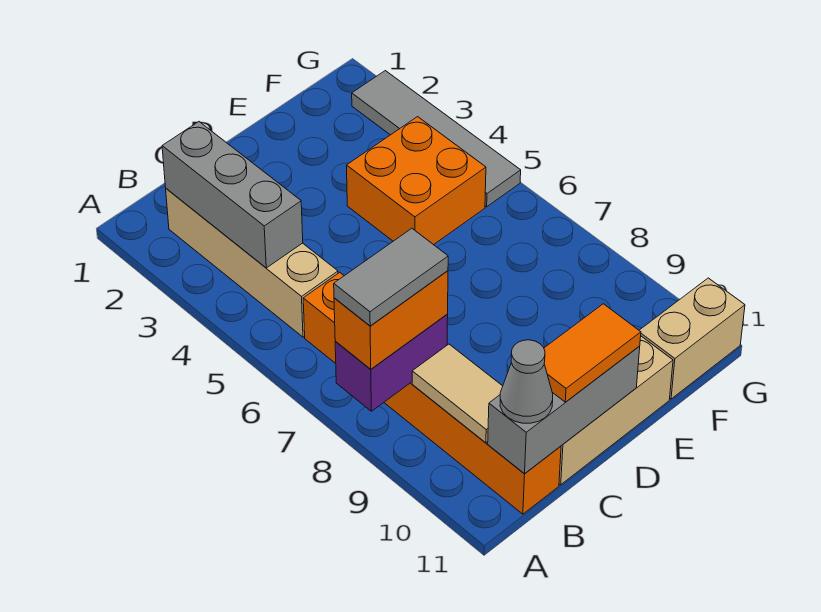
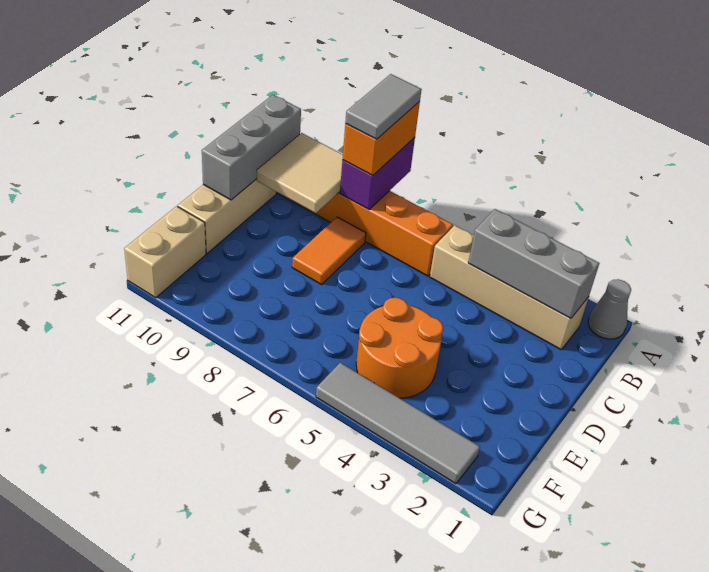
tan 1x2 tile [412,344,503,443] -> tan 2x2 tile [257,133,343,213]
grey 1x1 cone [500,340,553,423] -> grey 1x1 cone moved to [588,279,631,339]
orange 1x2 tile [544,304,641,402] -> orange 1x2 tile moved to [292,217,366,285]
orange 2x2 brick [347,117,486,245] -> orange 2x2 round brick [356,298,443,398]

